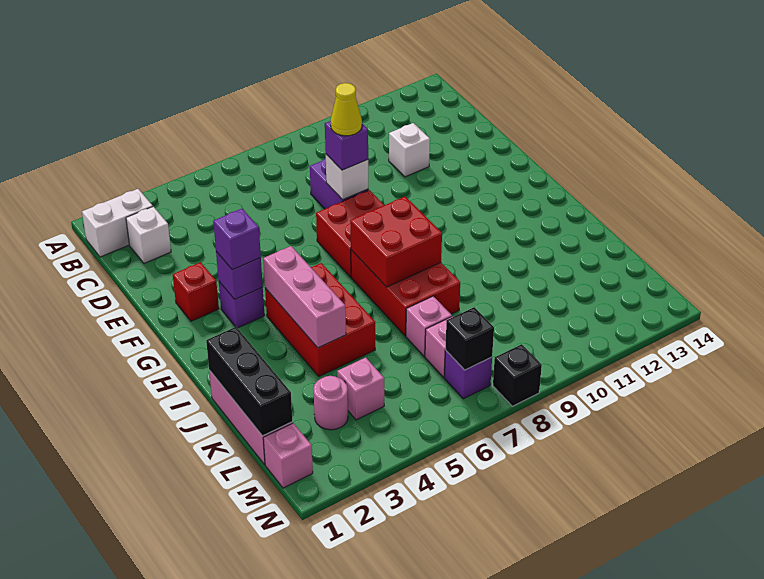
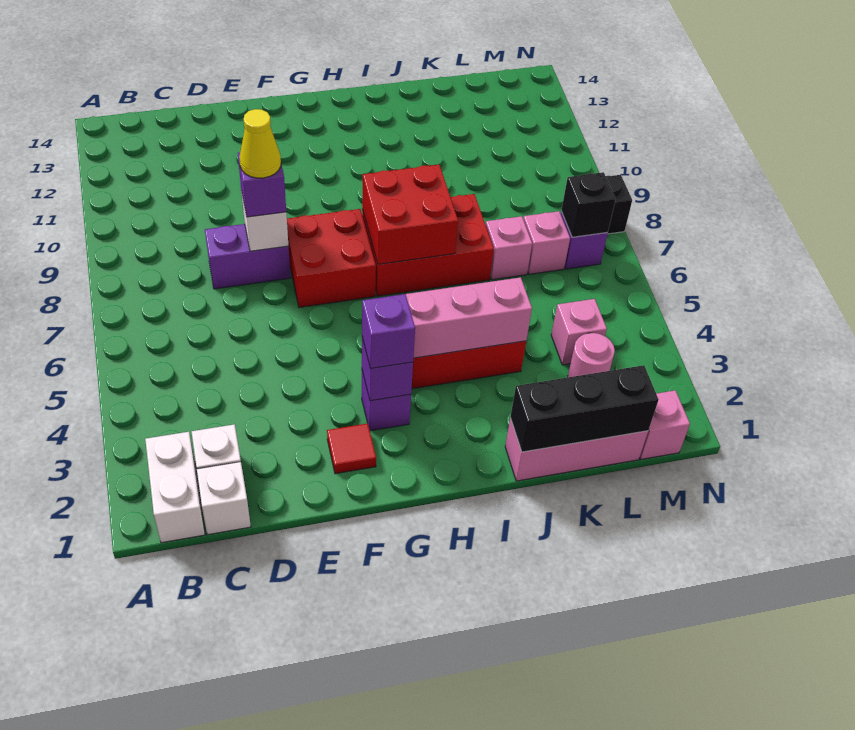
white 1x1 brick [389,123,430,177] -> white 1x1 brick moved to [197,462,251,535]
red 1x1 brick [173,262,219,321] -> red 1x1 tile [327,423,376,474]

